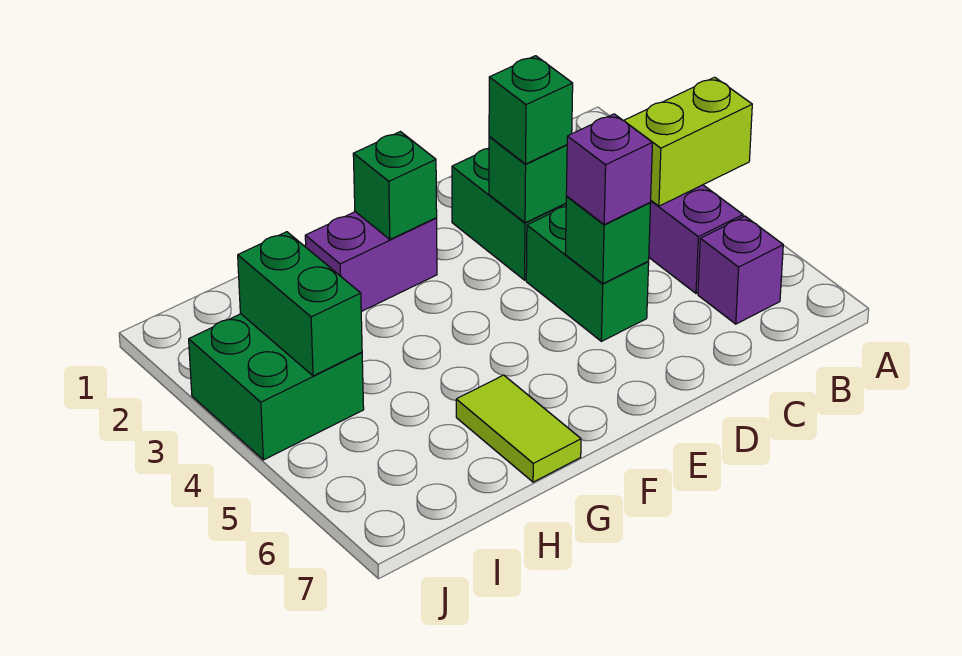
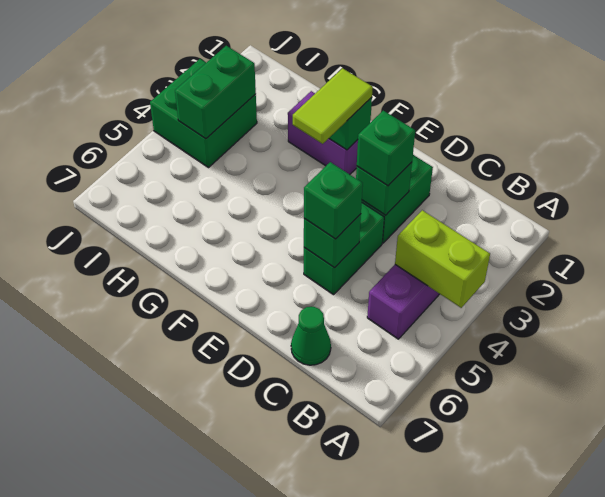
purple 1x1 brick [698,216,783,324] -> none
none -> green 1x1 cone [291,307,331,365]
purple 1x1 brick [566,114,653,224] -> green 1x1 brick [304,162,363,239]
lime 1x2 tile [456,375,581,482] -> lime 1x2 tile moved to [293,68,373,144]

